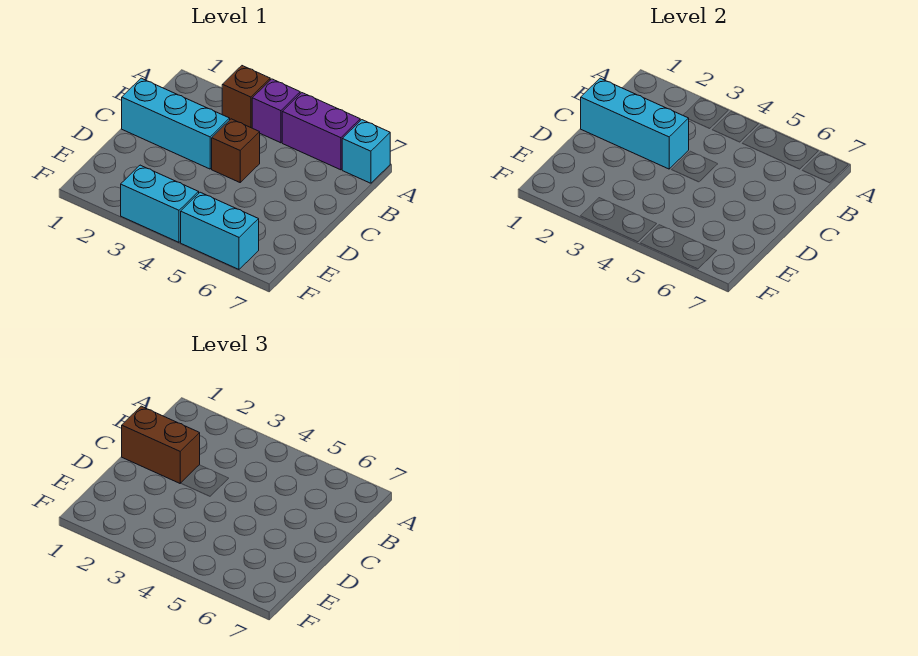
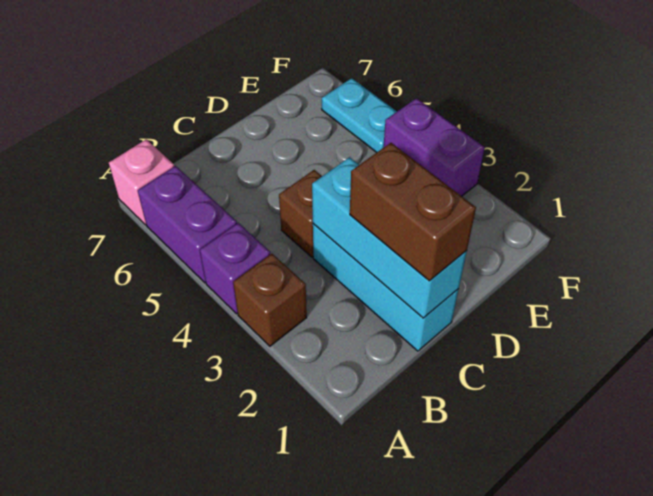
cyan 1x1 brick [342,120,390,183] -> pink 1x1 brick [109,139,174,225]
cyan 1x2 brick [121,165,199,242] -> purple 1x2 brick [383,98,485,196]
cyan 1x2 brick [181,192,259,269] -> cyan 1x2 plate [322,78,397,153]

